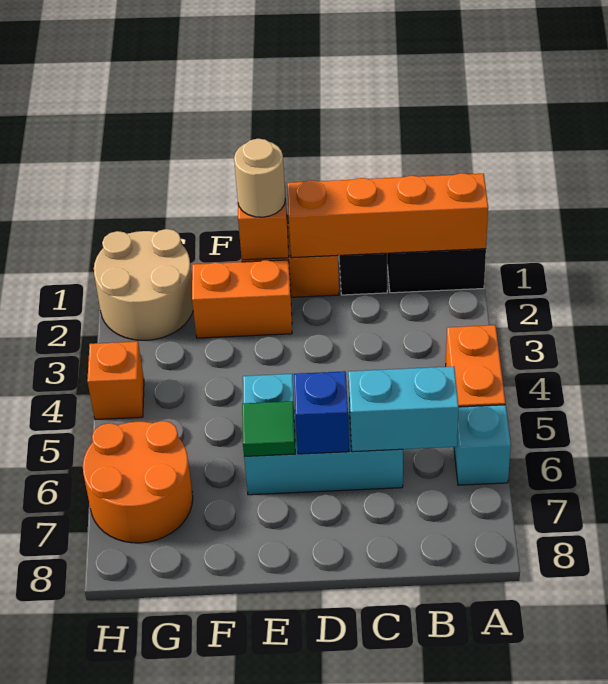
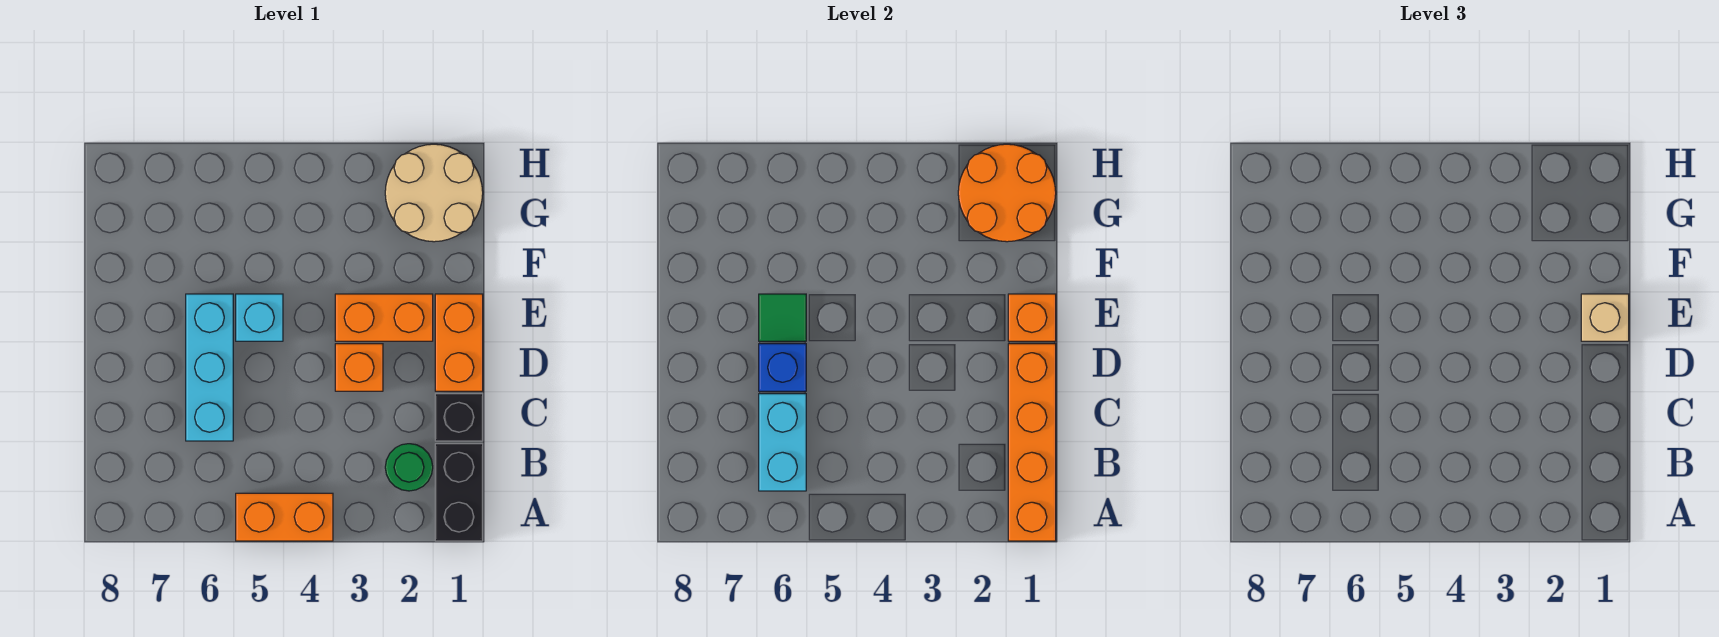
cyan 1x1 brick [454,405,511,485] -> none
none -> green 1x1 round brick [385,444,433,491]
tan 1x1 round brick [234,139,285,217] -> tan 1x1 brick [1581,294,1629,341]
orange 1x2 brick [192,260,292,338] -> orange 1x2 brick turned to [335,294,433,341]
orange 2x2 round brick [83,421,193,543] -> orange 2x2 round brick moved to [958,144,1056,242]
orange 1x1 brick [87,342,144,420] -> orange 1x1 brick moved to [335,344,383,391]

